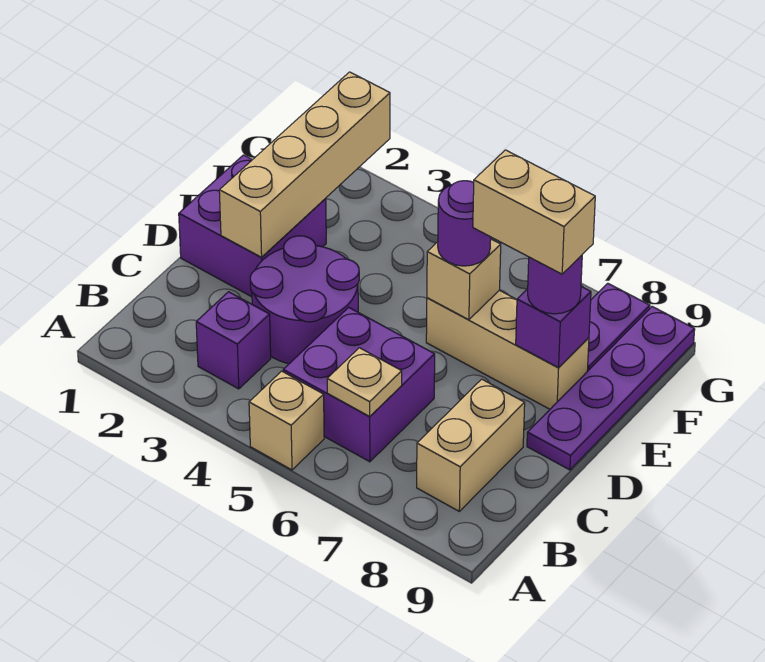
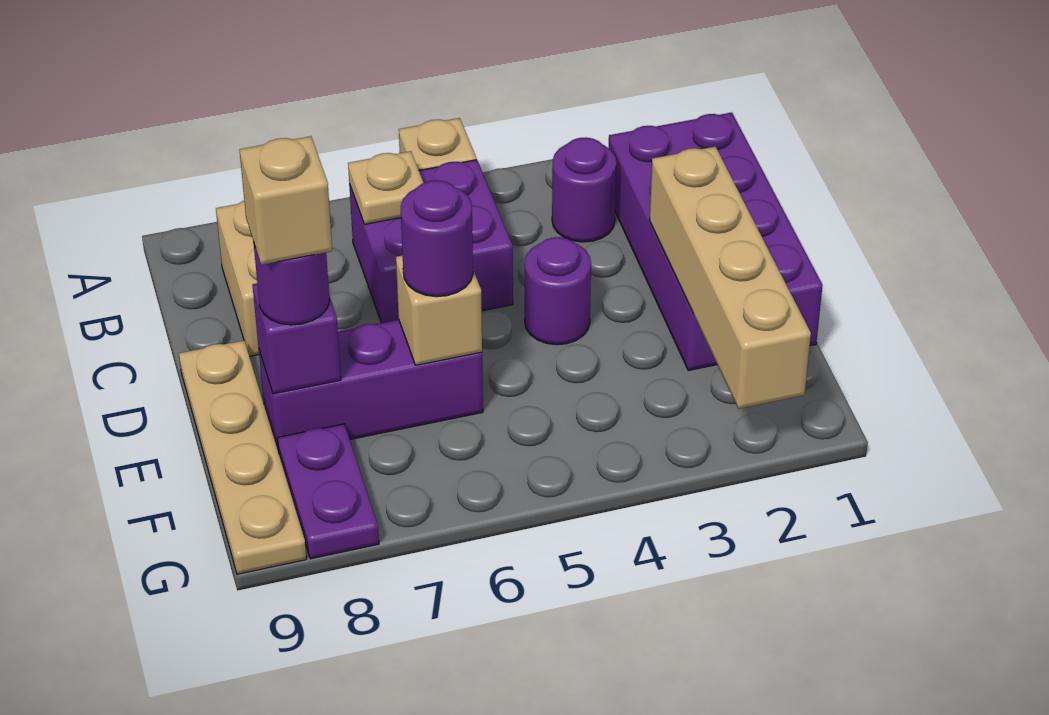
purple 1x1 brick [196,292,271,389] -> purple 1x1 round brick [552,137,617,242]
purple 2x2 round brick [250,236,359,364] -> purple 1x1 round brick [525,237,591,345]
purple 2x2 brick [179,155,326,297] -> purple 2x4 brick [609,112,823,370]
purple 1x4 plate [527,307,695,470] -> tan 1x4 plate [179,340,306,574]
tan 1x3 brick [426,290,589,409] -> purple 1x3 brick [259,320,483,453]
tan 1x2 brick [473,150,595,274] -> tan 1x1 brick [239,136,332,265]

